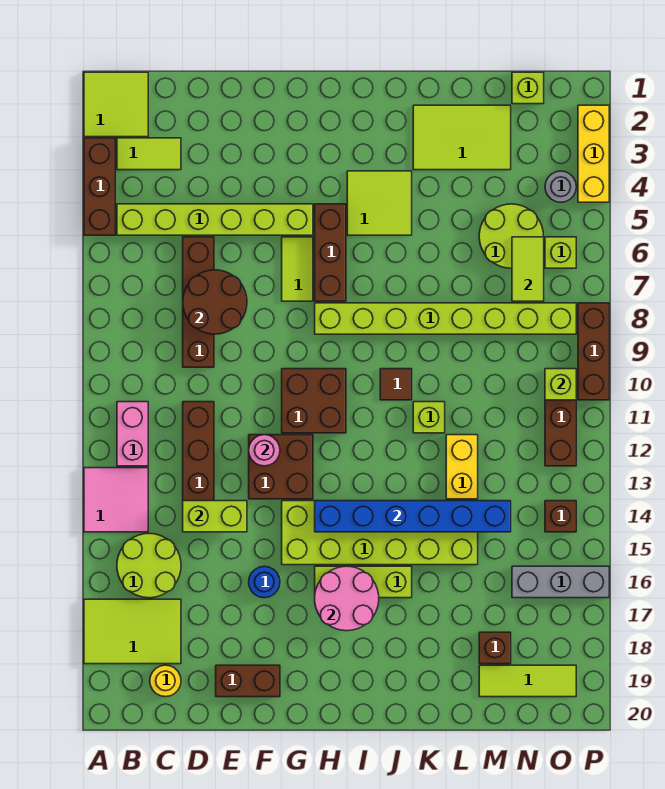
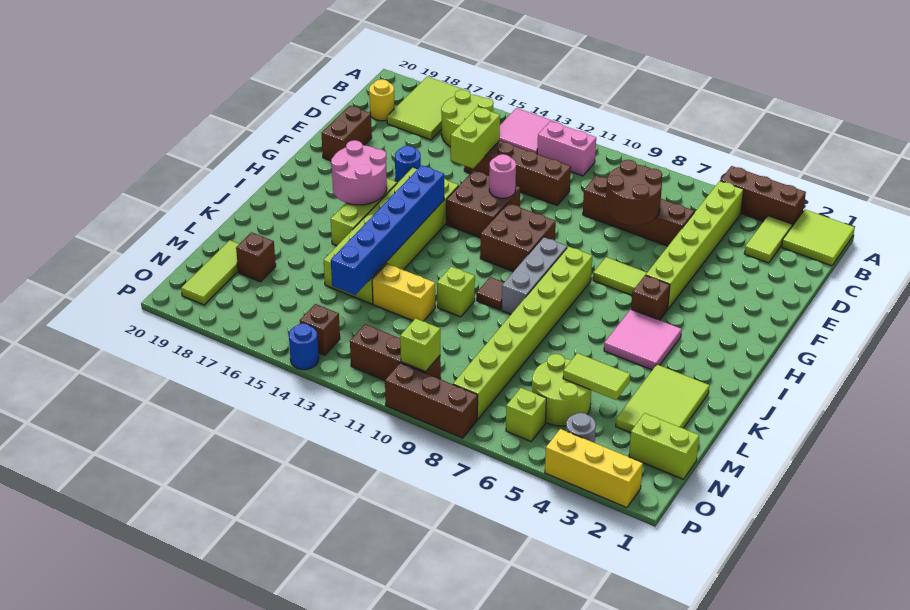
brown 1x3 brick [315,204,346,301] -> brown 1x1 brick [631,275,670,320]
lime 2x2 tile [347,171,412,235] -> pink 2x2 tile [604,309,682,370]
lime 1x1 brick [512,72,544,104] -> lime 1x2 brick [629,413,699,479]
lime 1x2 tile [512,237,544,301] -> lime 1x2 tile moved to [563,353,630,400]
grey 1x3 brick [512,566,609,598] -> grey 1x3 brick moved to [502,237,567,314]
none -> blue 1x1 round brick [289,324,319,370]

